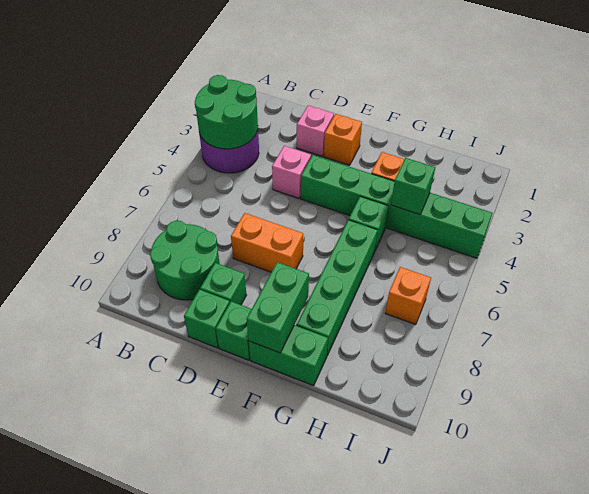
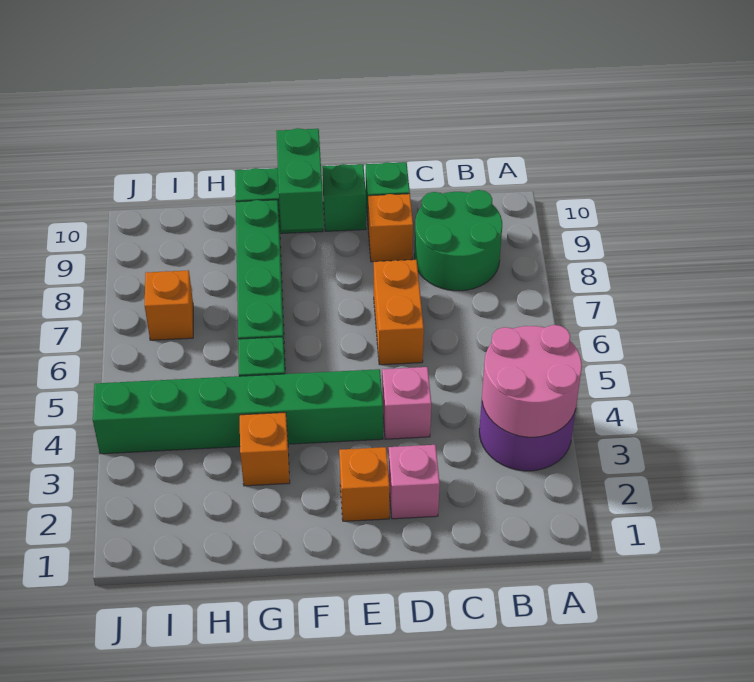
green 2x2 round brick [195,75,258,149] -> pink 2x2 round brick [482,325,582,437]
orange 1x2 brick [231,213,303,272] -> orange 1x2 brick turned to [374,260,424,365]
green 1x1 brick [200,263,246,305] -> orange 1x1 brick [368,194,413,262]
green 1x1 brick [391,158,435,214] -> none

